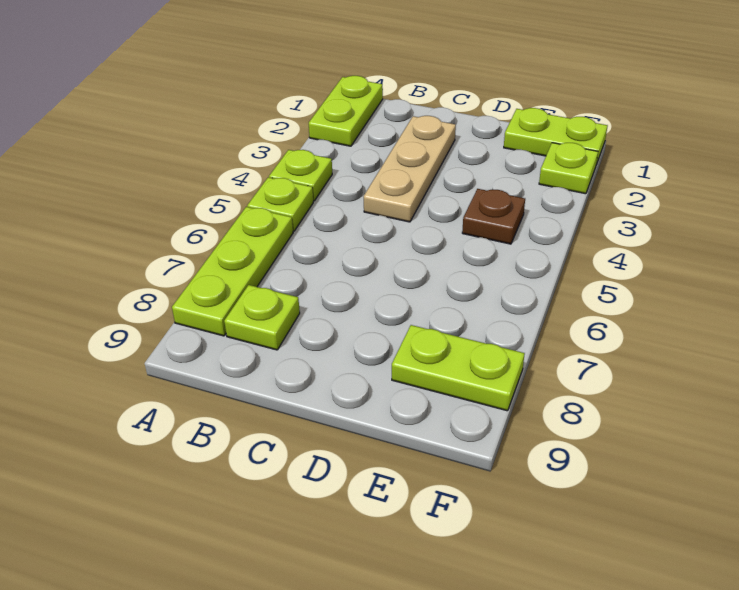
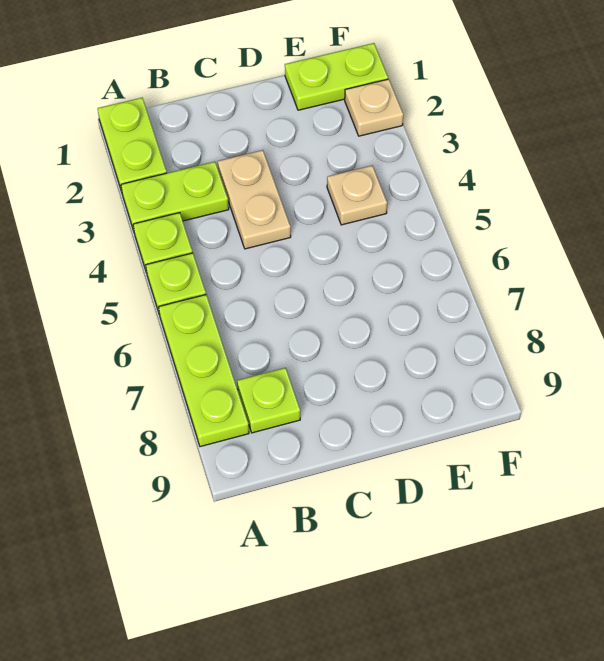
tan 1x3 plate [364,115,456,222] -> tan 1x2 plate [218,150,291,249]
brown 1x1 plate [462,189,525,244] -> tan 1x1 plate [327,166,387,225]
lime 1x2 plate [392,325,525,411] -> lime 1x2 plate moved to [121,162,229,231]
lime 1x1 plate [539,143,598,194] -> tan 1x1 plate [345,79,403,136]

